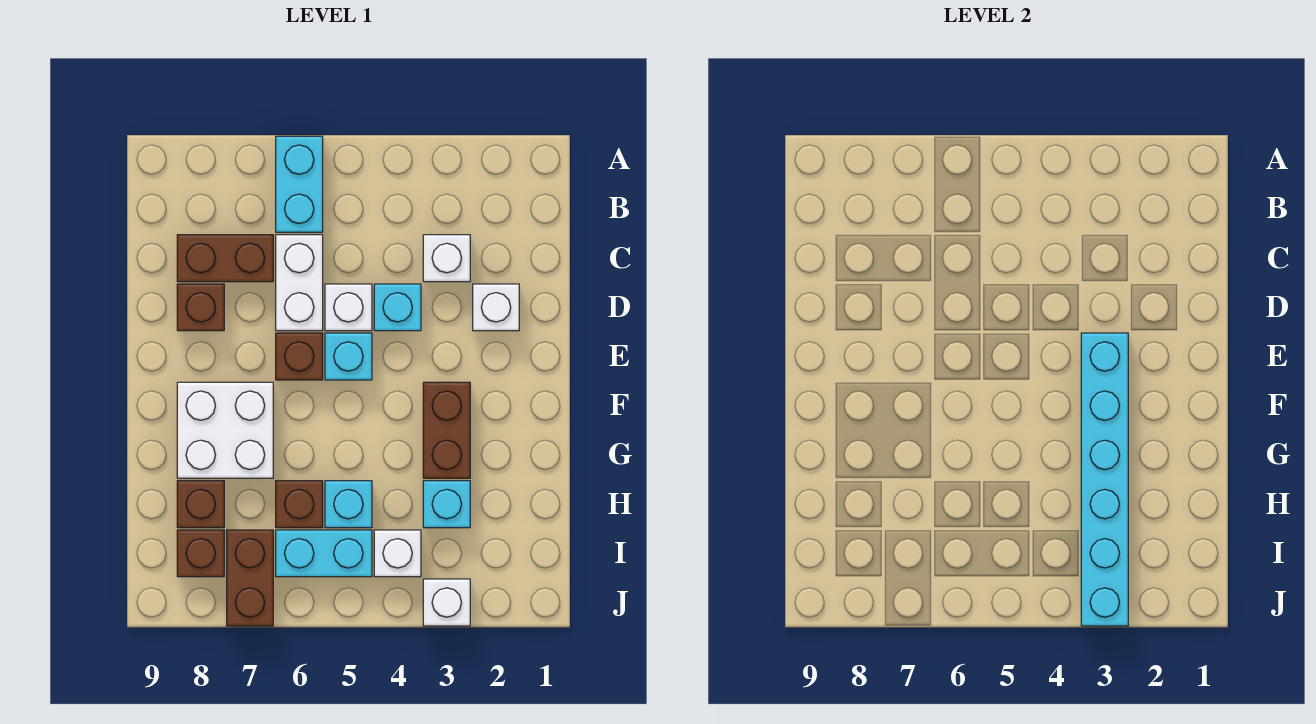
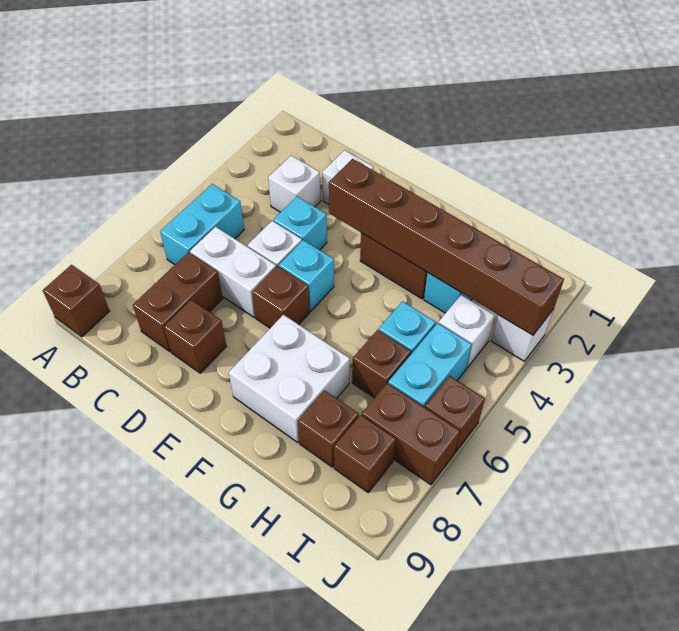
cyan 1x2 brick [276,136,323,232] -> cyan 1x2 brick turned to [160,184,244,265]
none -> brown 1x1 brick [43,265,109,337]
cyan 1x6 brick [1081,333,1128,626] -> brown 1x6 brick [329,159,564,335]
none -> brown 1x1 brick [425,376,485,452]

